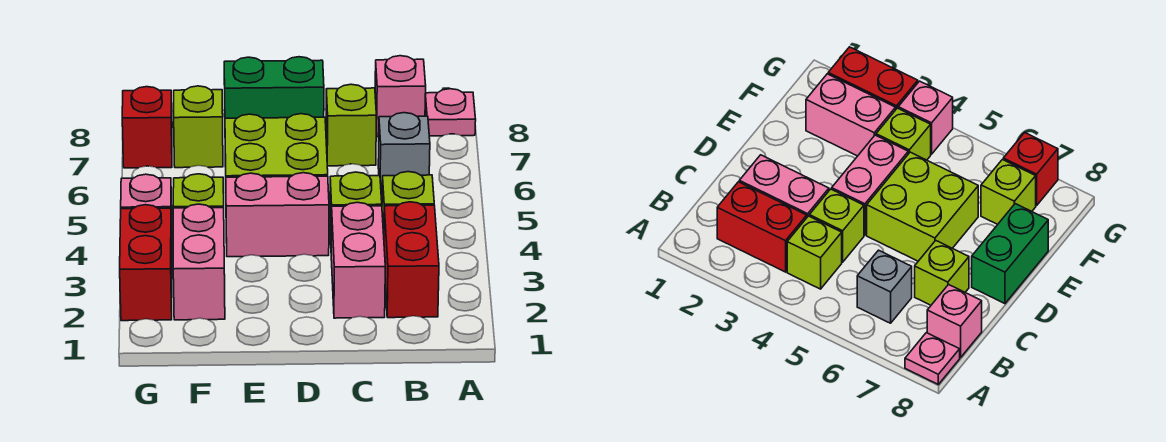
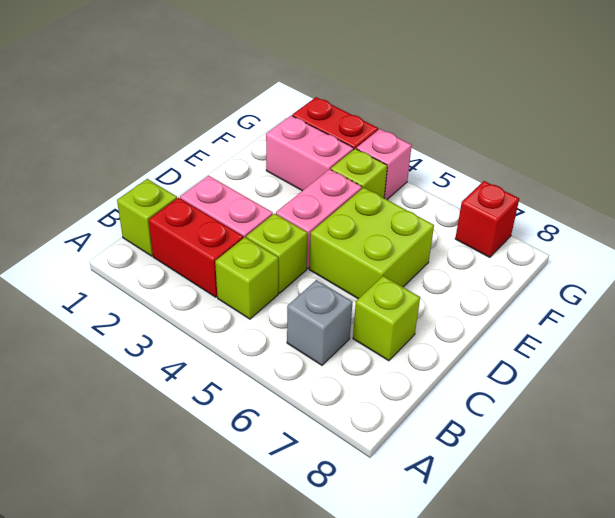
pink 1x1 plate [425,89,476,136] -> none
pink 1x1 brick [375,56,426,137] -> none
green 1x2 brick [224,57,324,118] -> none
lime 1x1 brick [174,86,223,168] -> lime 1x1 brick moved to [117,179,177,256]

